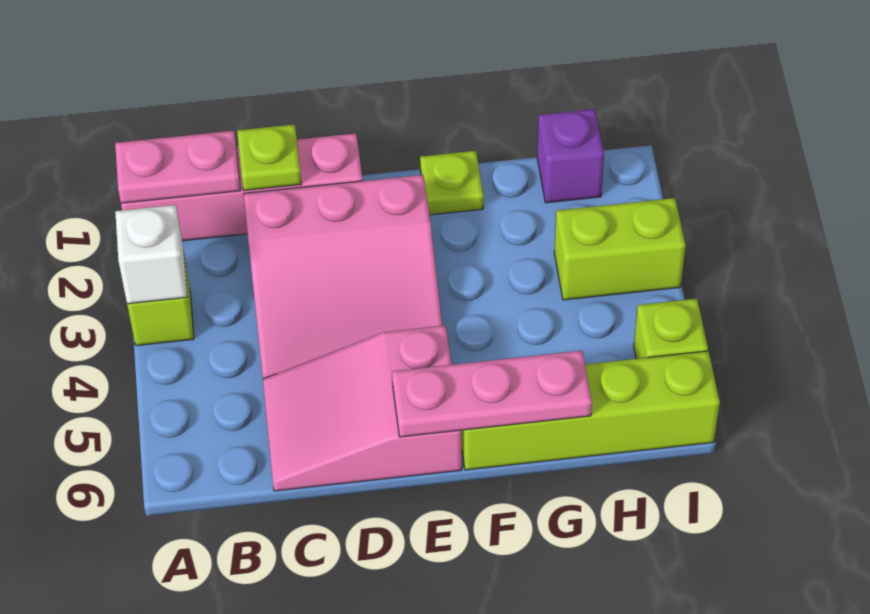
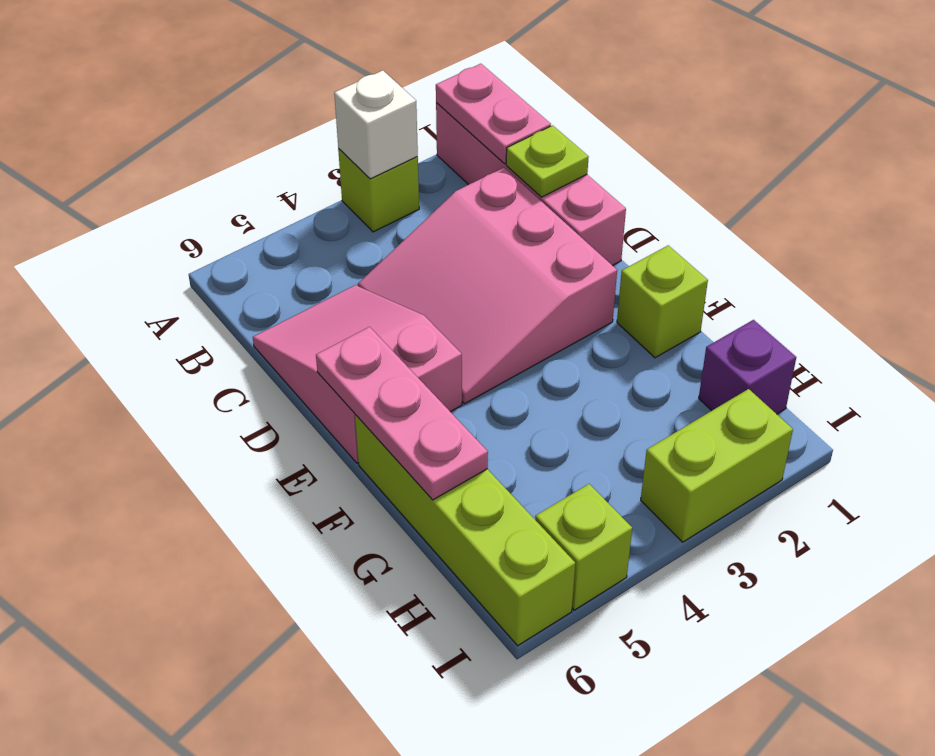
lime 1x1 plate [420,151,484,215] -> lime 1x1 brick [617,245,708,358]
lime 1x2 brick [554,198,686,300] -> lime 1x2 brick turned to [641,389,793,542]

